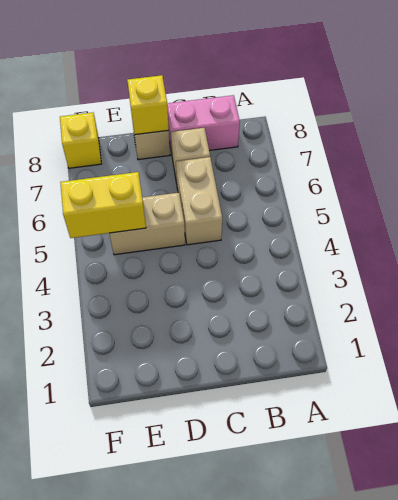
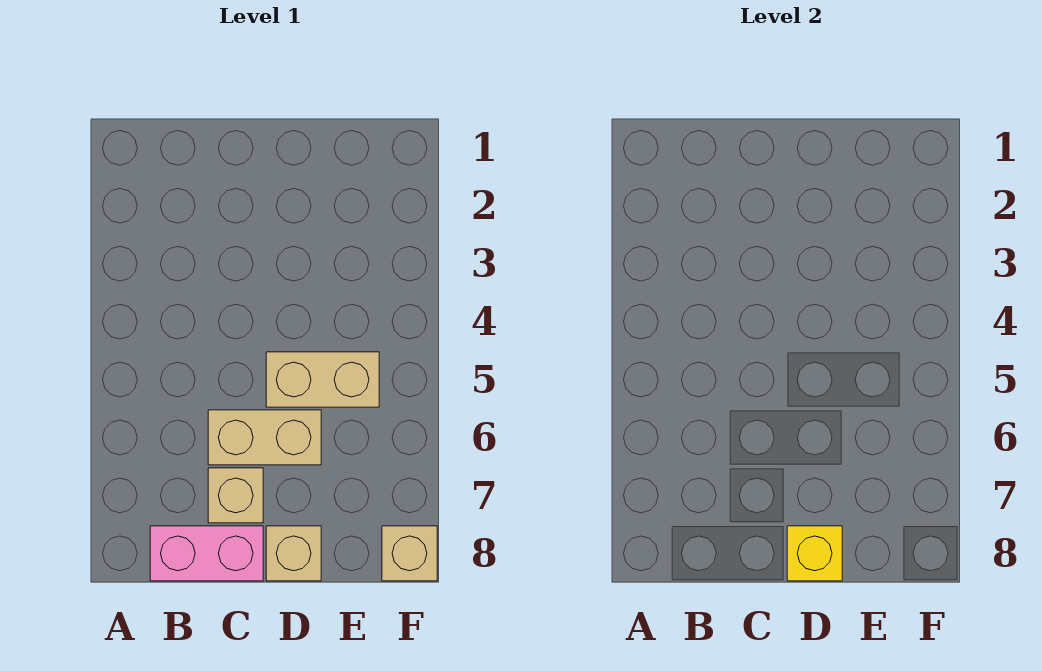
tan 1x2 brick [176,157,222,245] -> tan 1x2 brick turned to [208,410,321,465]
yellow 1x2 brick [60,172,146,238] -> none
yellow 1x1 brick [60,113,101,168] -> tan 1x1 brick [382,526,437,581]

